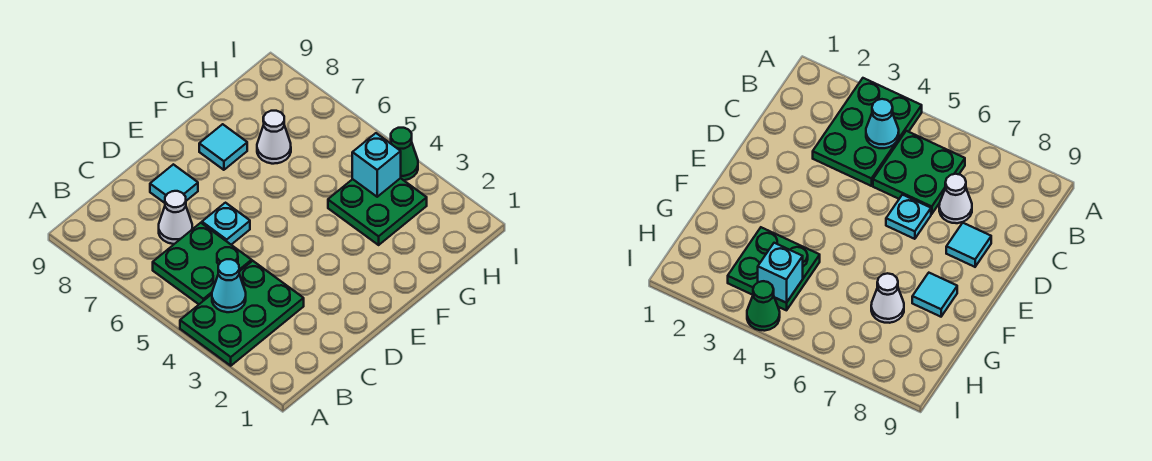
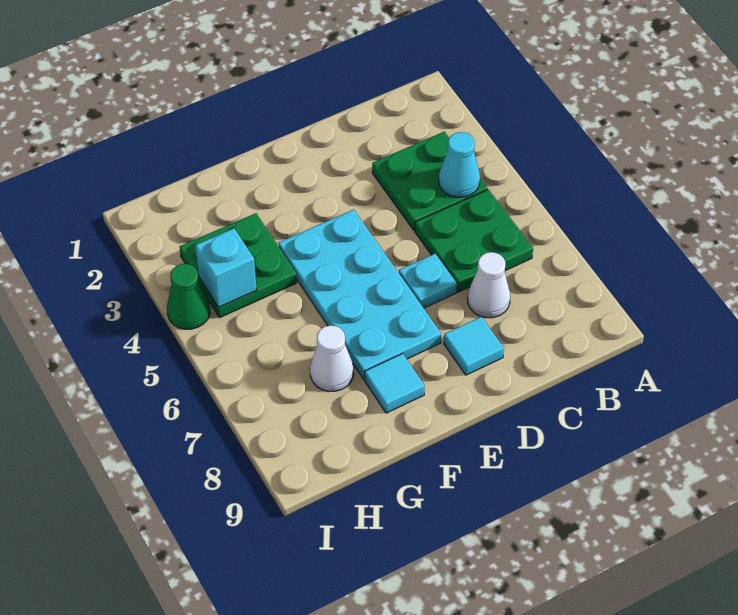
green 2x3 plate [180,261,304,366] -> green 2x2 plate [372,132,487,230]
none -> cyan 2x4 plate [278,210,441,379]

